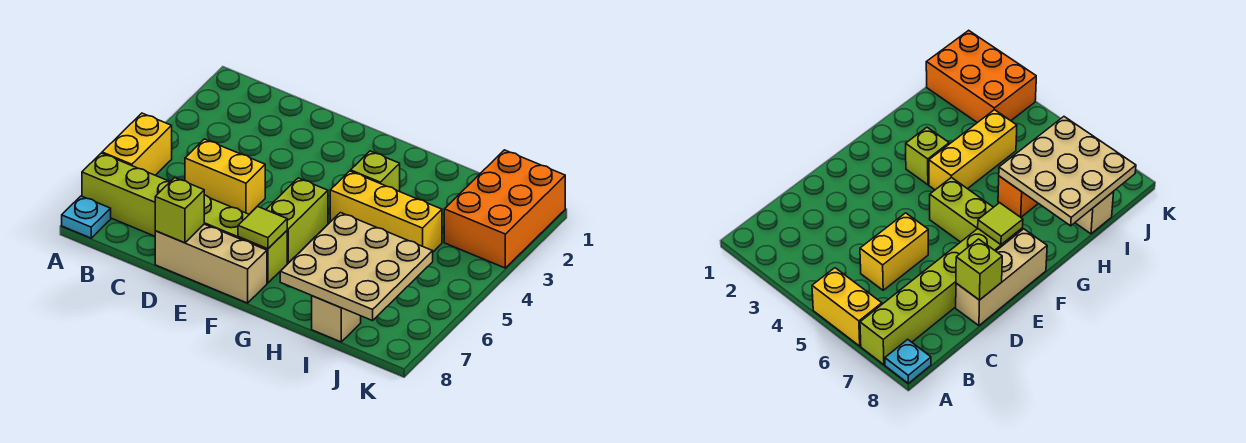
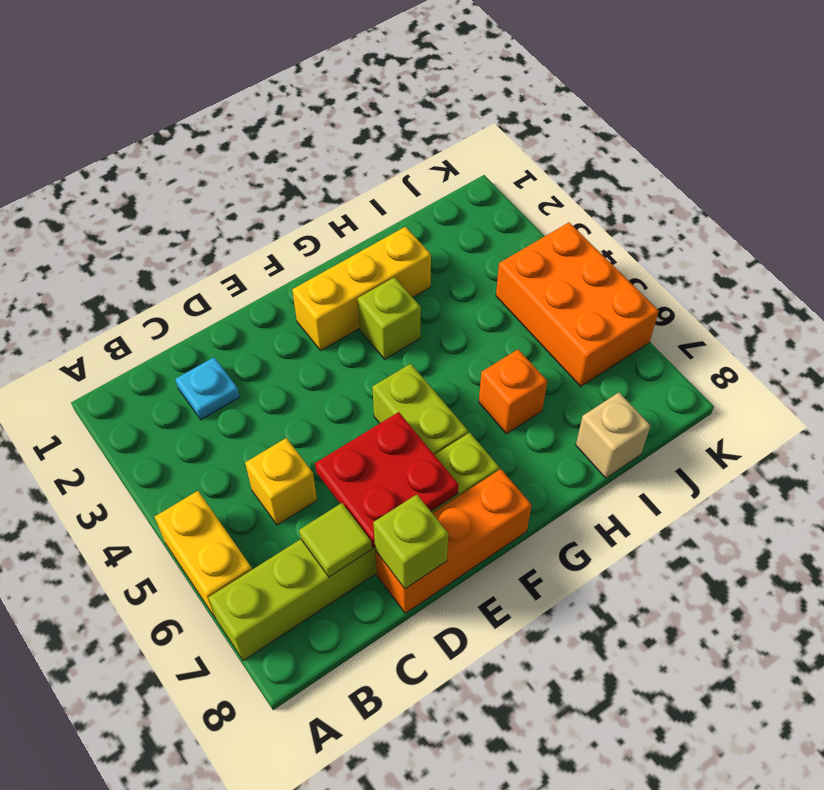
cyan 1x1 plate [62,196,111,238] -> cyan 1x1 plate moved to [175,357,240,420]
yellow 1x2 brick [185,139,265,214] -> yellow 1x1 brick [245,438,317,525]
none -> red 2x2 plate [315,412,459,548]
tan 1x3 brick [155,224,267,303] -> orange 1x3 brick [375,469,532,613]
lime 1x1 tile [238,206,287,249] -> lime 1x1 tile moved to [299,503,372,577]
yellow 1x3 brick [330,171,442,252] -> yellow 1x3 brick moved to [292,227,431,350]
tan 3x3 plate [280,213,433,321] -> none
orange 2x3 brick [444,150,565,268] -> orange 2x3 brick moved to [496,223,659,386]

